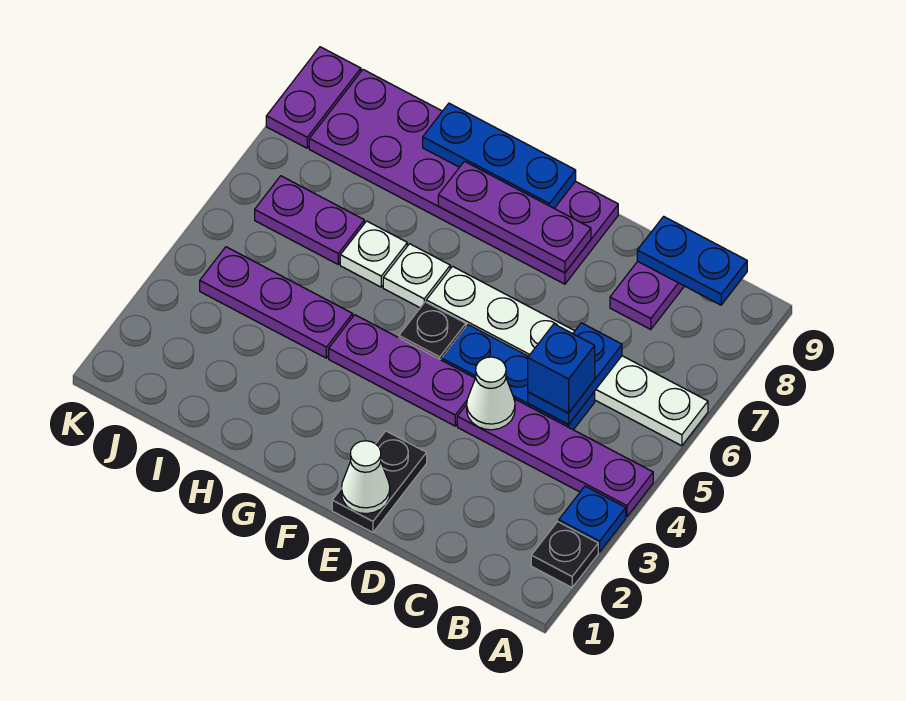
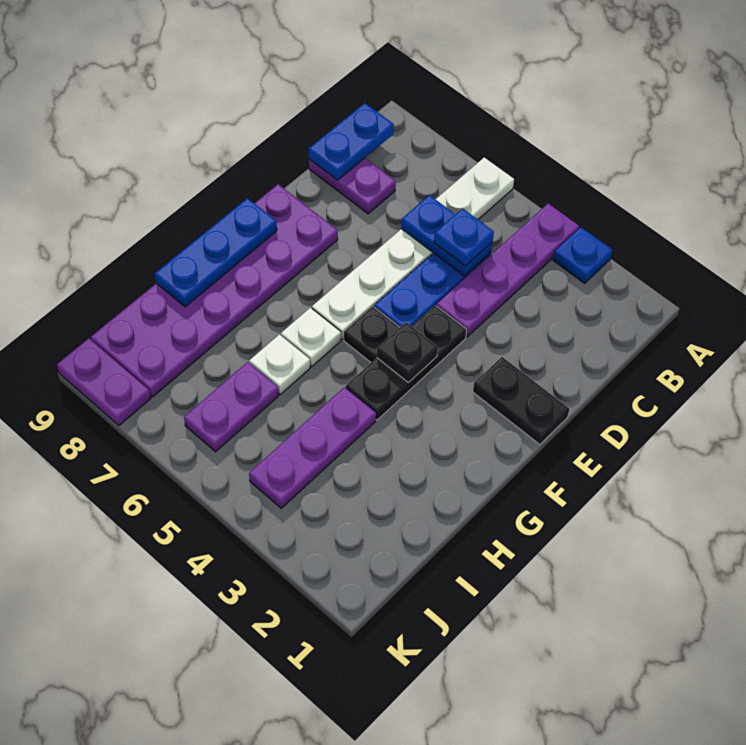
black 1x1 plate [531,522,598,587] -> black 1x1 plate moved to [377,322,438,383]
blue 1x1 brick [528,324,595,413] -> blue 1x1 plate [434,208,494,266]
white 1x1 cone [467,357,515,430] -> none
white 1x1 cone [341,441,390,514] -> none
purple 1x3 plate [329,315,475,426] -> black 1x3 plate [346,305,467,420]
purple 1x3 plate [438,161,591,273] -> none

